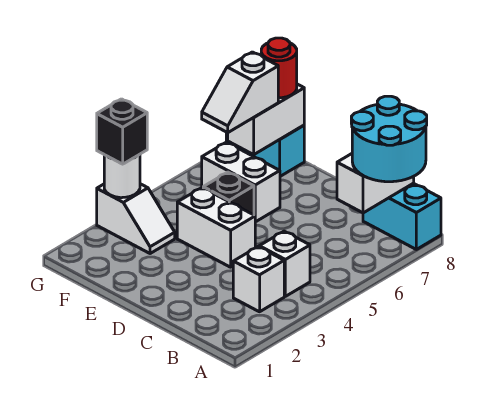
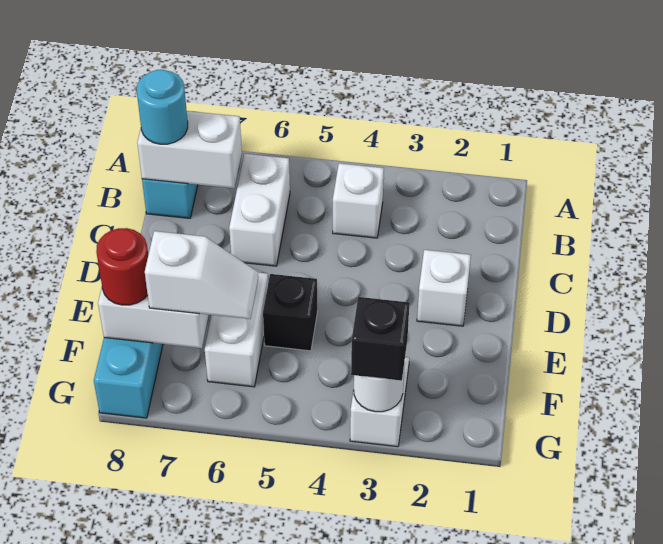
cyan 2x2 round brick [351,96,427,182] -> cyan 1x1 round brick [137,70,188,144]
white 1x1 brick [233,247,284,312] -> white 1x1 brick moved to [417,250,471,326]
white 1x2 brick [177,188,255,267] -> white 1x2 brick moved to [229,154,290,266]

